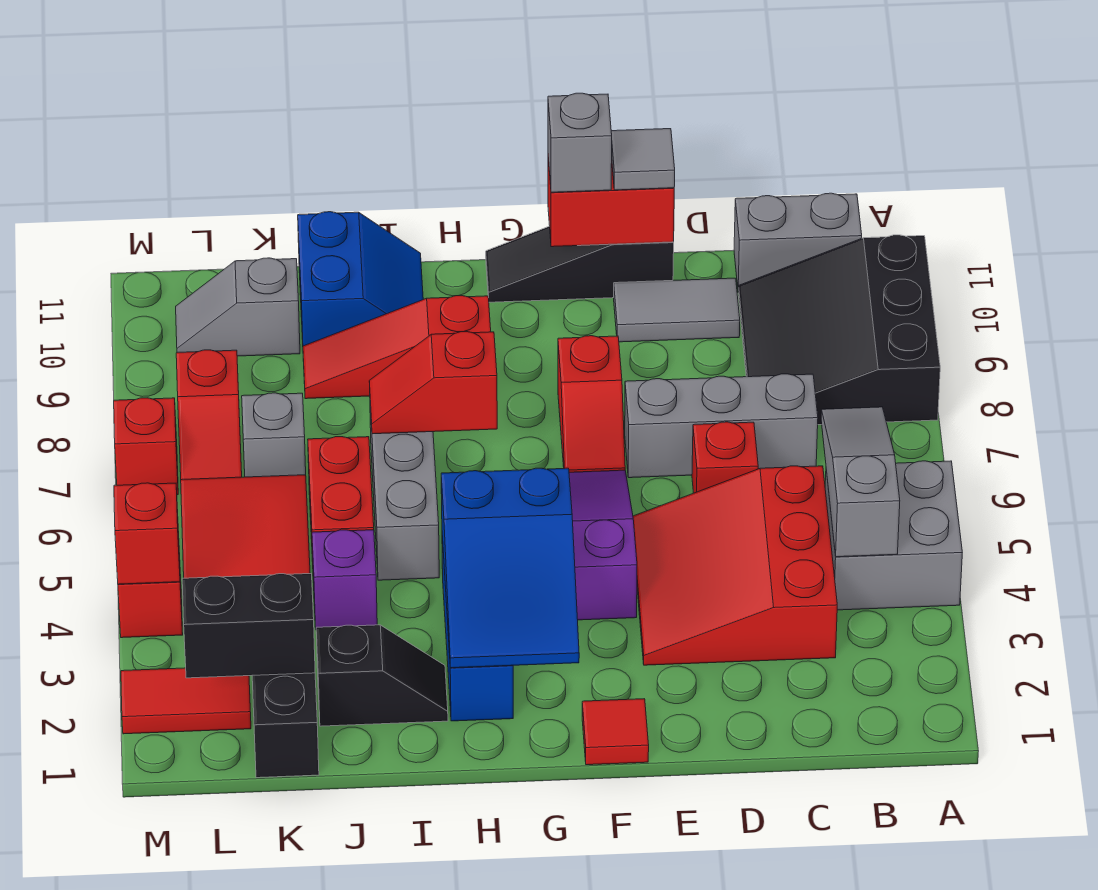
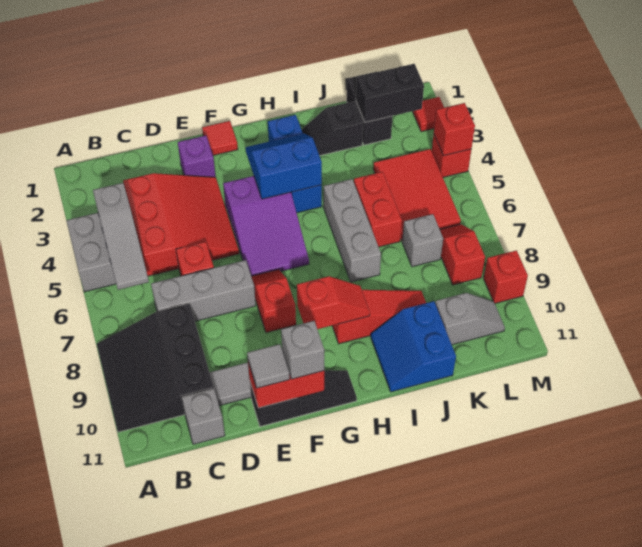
black 3x3 slope [738,235,940,425] -> black 3x3 slope turned to [97,303,214,432]
grey 1x2 brick [734,193,862,291] -> grey 1x1 brick [182,389,225,444]
blue 2x3 slope [441,468,579,668] -> blue 2x2 slope [245,134,322,199]
red 1x2 slope [369,332,497,434] -> red 1x2 slope moved to [297,276,370,329]
purple 1x1 brick [312,530,377,628] -> purple 1x1 brick moved to [178,136,216,177]
red 1x2 tile [121,668,251,734] -> red 1x1 tile [412,97,444,132]
red 1x1 brick [114,398,178,495] -> red 1x1 brick moved to [484,250,528,303]

